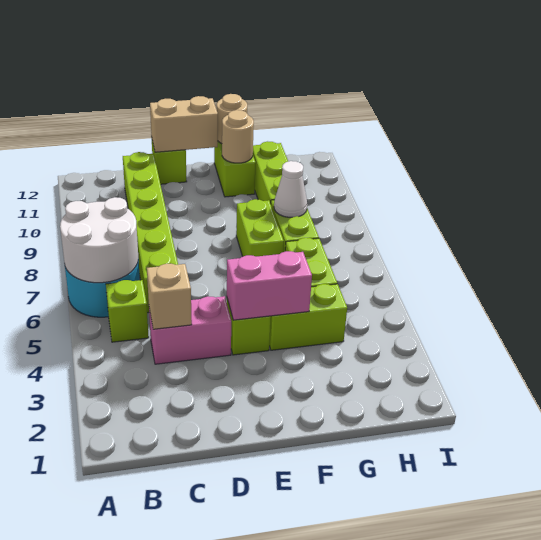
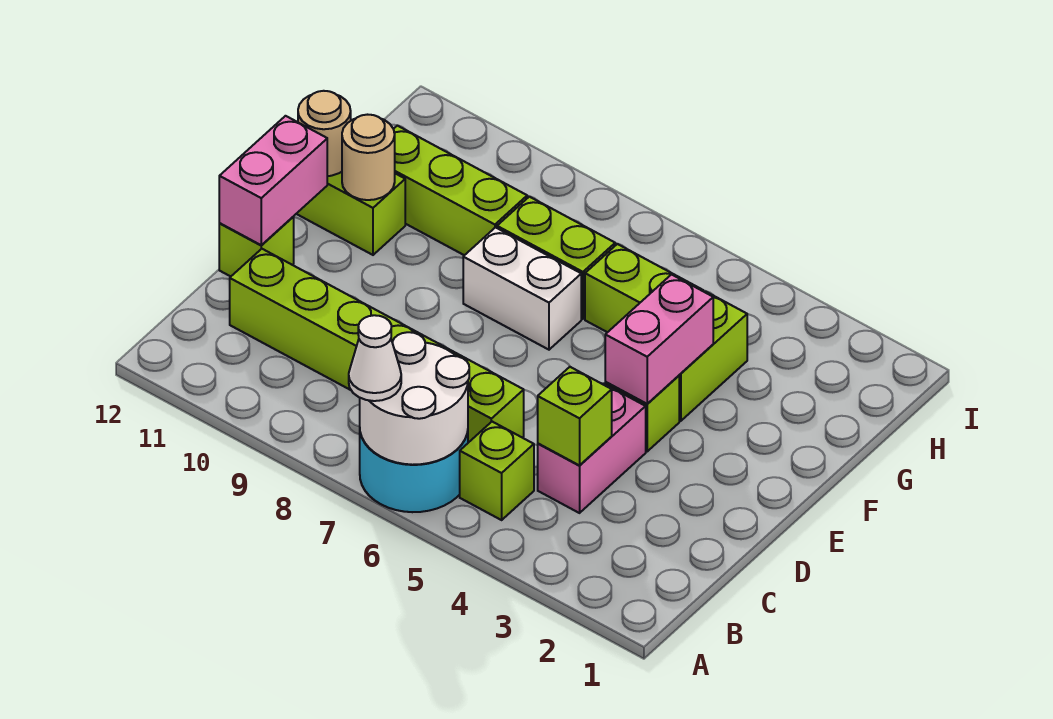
tan 1x1 brick [147,264,192,329] -> lime 1x1 brick [538,367,612,465]
tan 1x2 brick [150,96,218,152] -> pink 1x2 brick [219,116,327,245]
lime 1x2 brick [236,199,284,256] -> white 1x2 brick [463,227,581,350]
white 1x1 cone [274,161,307,217] -> white 1x1 cone moved to [349,315,401,401]

